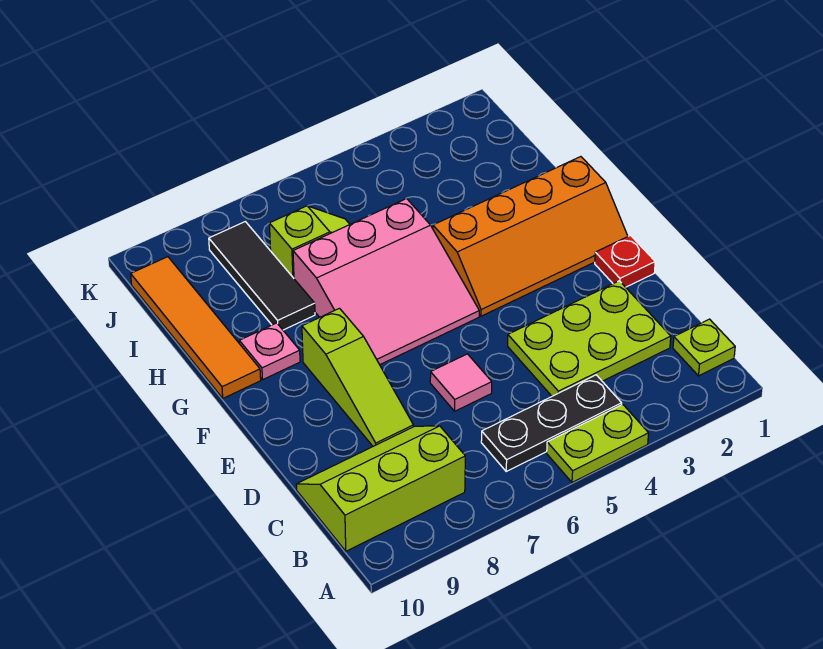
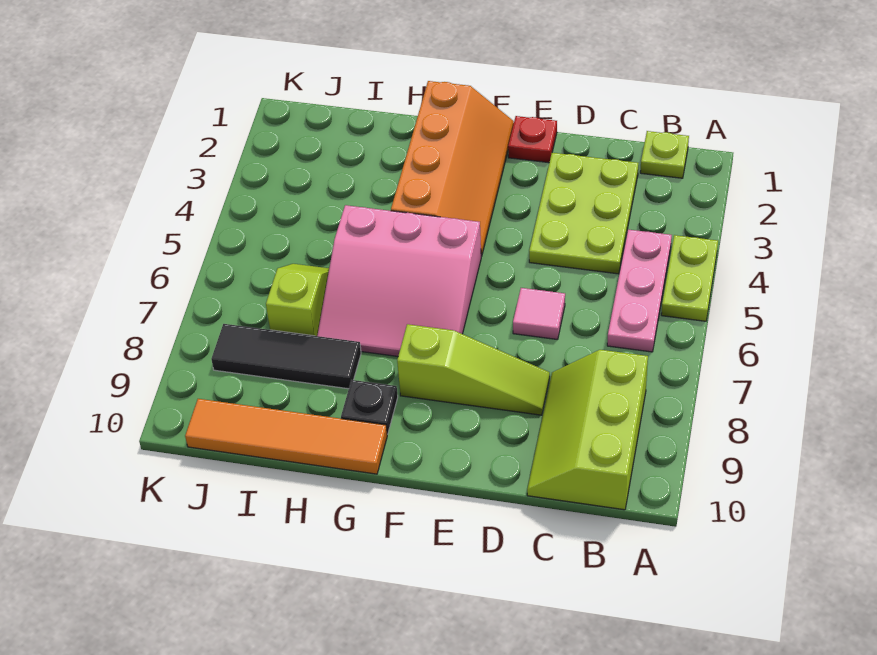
black 1x3 plate [481,375,622,471] -> pink 1x3 plate [607,230,672,352]
pink 3x3 slope [293,199,479,365] -> pink 3x3 slope turned to [317,205,481,356]
pink 1x1 plate [239,323,300,380] -> black 1x1 plate [341,380,398,434]

